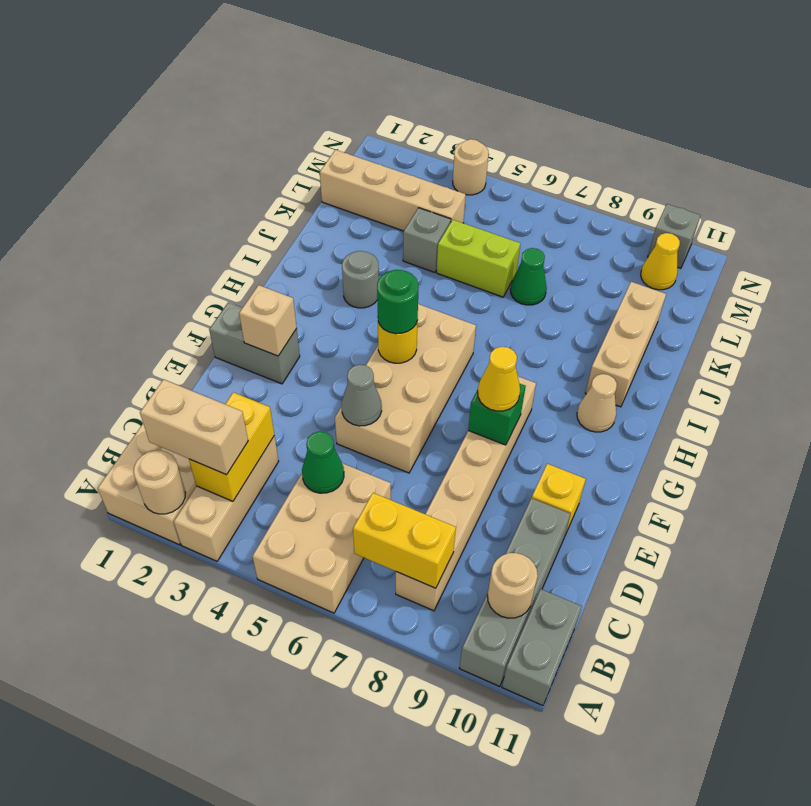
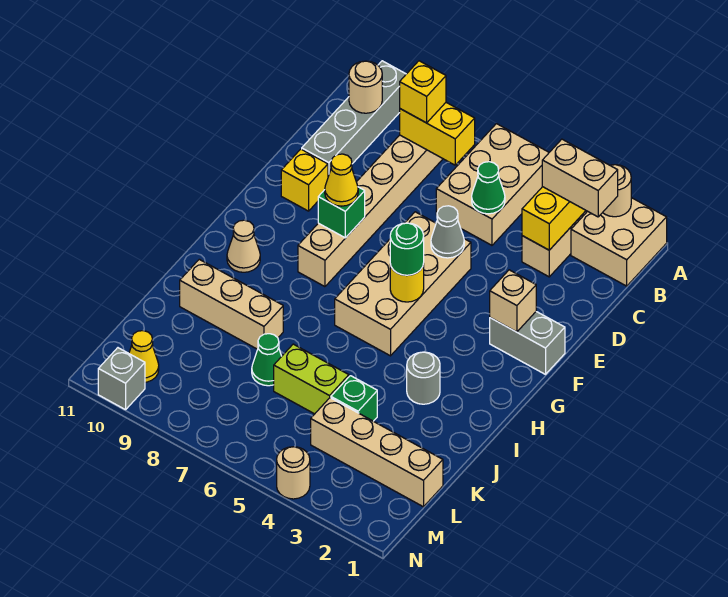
grey 1x2 brick [502,589,582,706] -> none
none -> yellow 1x1 brick [400,61,446,123]
tan 1x3 brick [585,282,666,407] -> tan 1x3 brick turned to [180,259,283,349]
grey 1x1 brick [403,208,451,272] -> green 1x1 brick [331,376,377,421]

